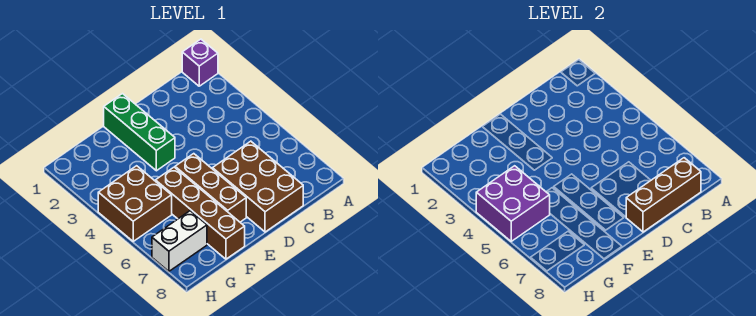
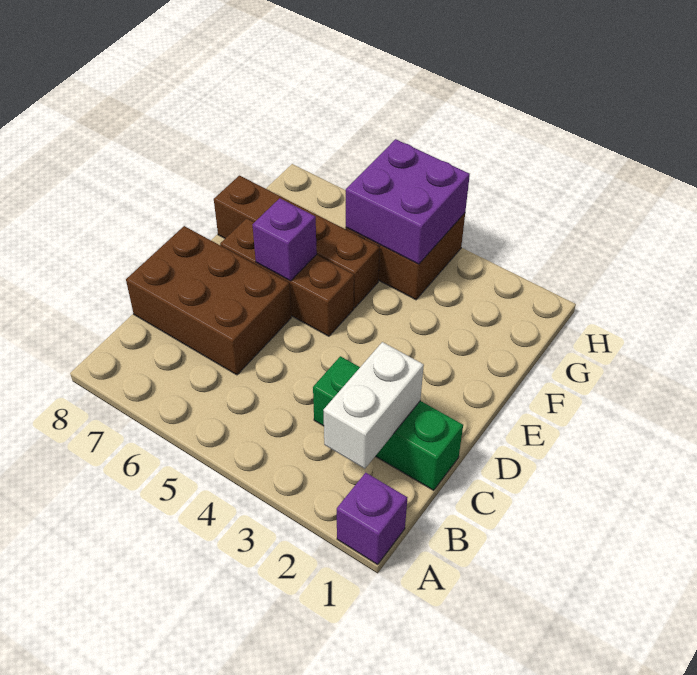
brown 1x3 brick [626,158,701,232] -> none
green 1x3 brick [104,94,175,171] -> green 1x3 brick moved to [313,356,463,490]
none -> purple 1x1 brick [253,198,317,281]
white 1x2 brick [152,211,207,271] -> white 1x2 brick moved to [323,342,424,469]

